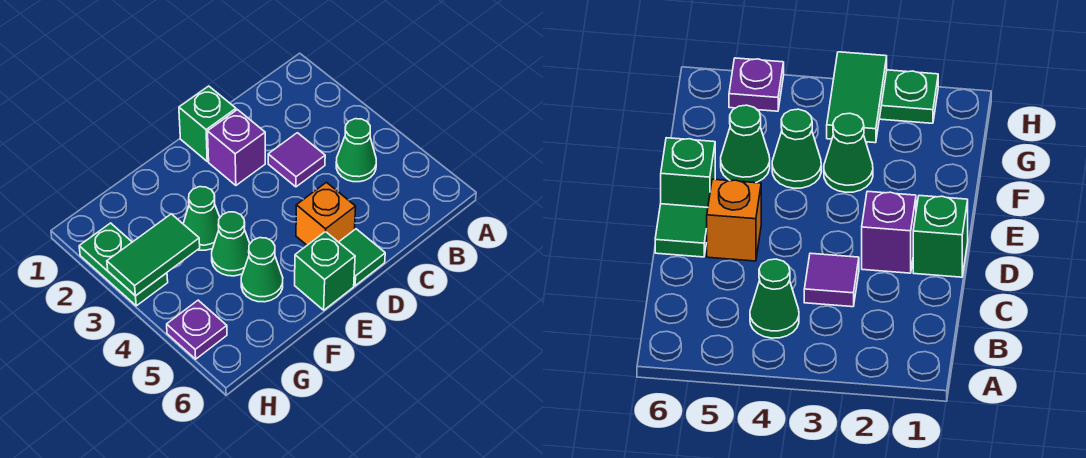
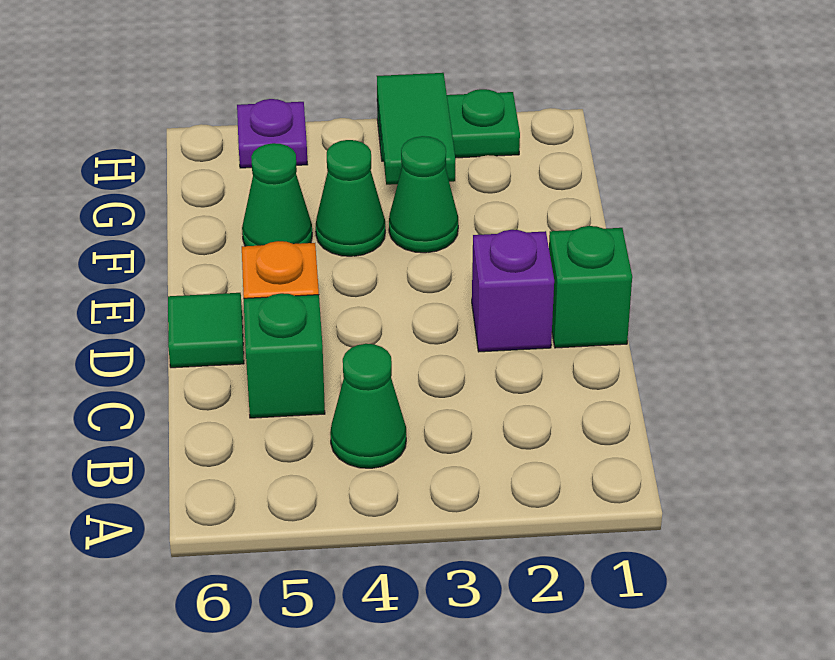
purple 1x1 tile [268,133,325,187] -> none
green 1x1 brick [295,231,355,310] -> green 1x1 brick moved to [244,293,325,418]

